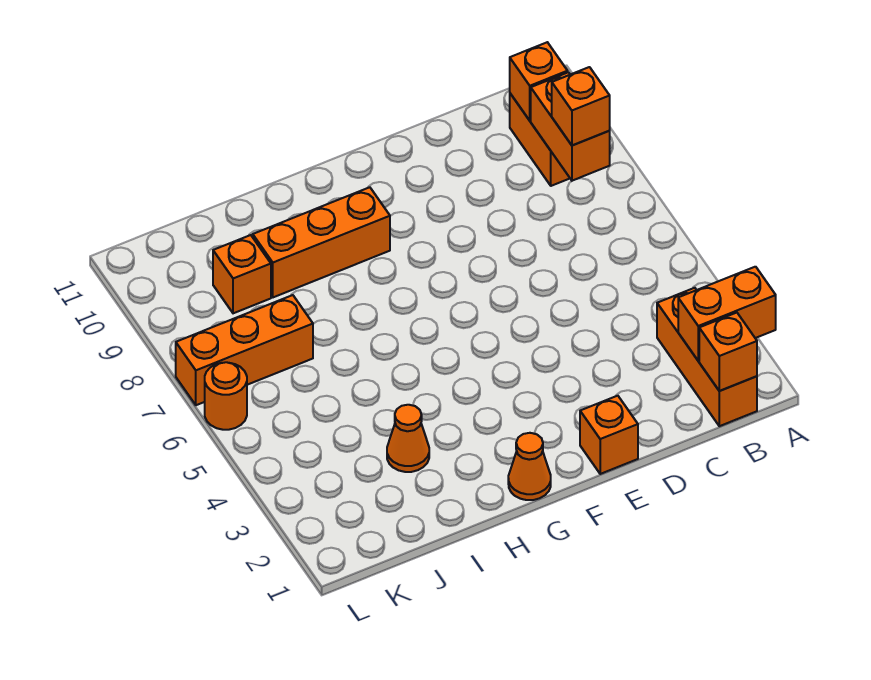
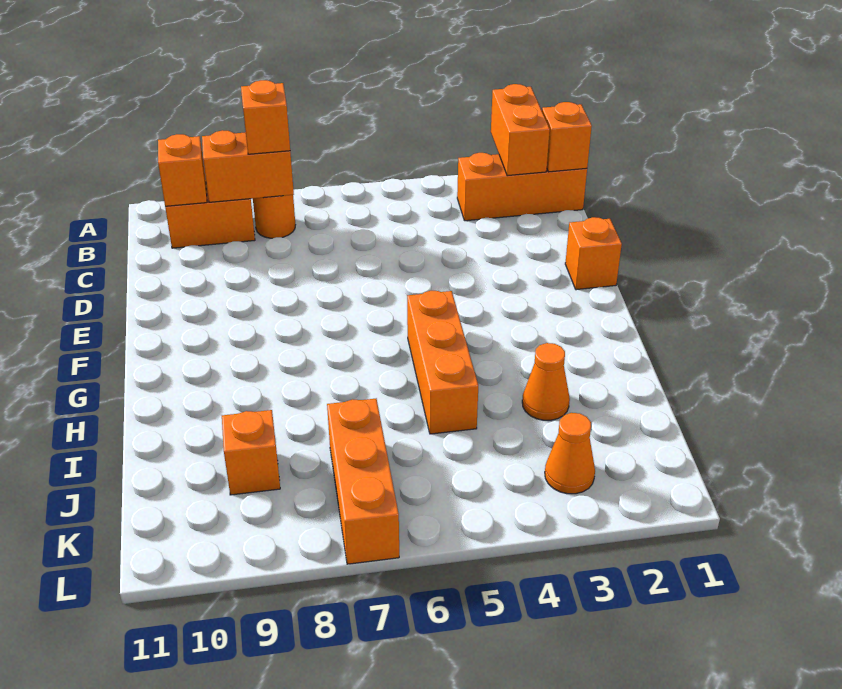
orange 1x1 cone [508,433,551,500] -> orange 1x1 cone moved to [545,413,595,494]
orange 1x3 brick [253,187,390,297] -> orange 1x3 brick moved to [407,291,478,434]
orange 1x1 round brick [205,362,247,430] -> orange 1x1 round brick moved to [253,195,295,238]

